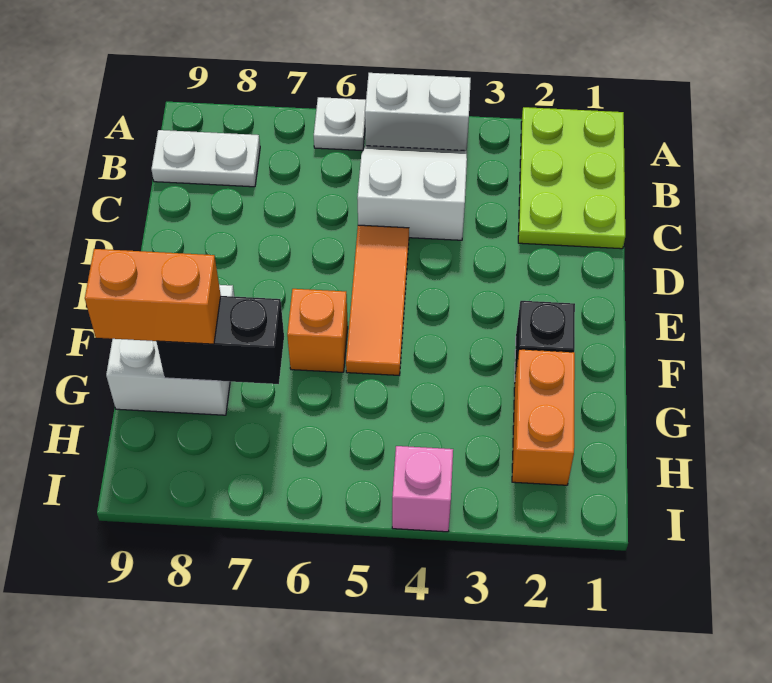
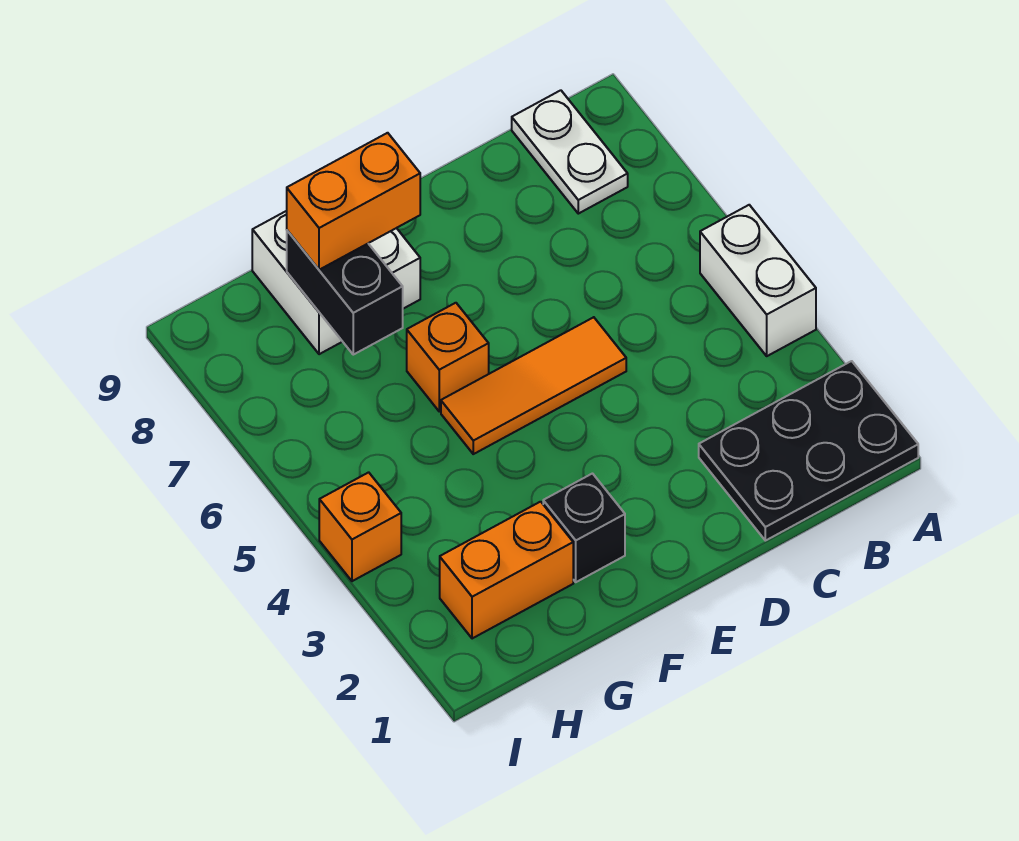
lime 2x3 plate [518,107,625,249] -> black 2x3 plate [699,361,918,541]
white 1x1 plate [314,97,366,151] -> none
white 2x2 slope [357,146,467,240] -> none
orange 1x2 brick [85,249,221,344] -> orange 1x2 brick turned to [287,133,420,270]
pink 1x1 brick [392,446,453,532] -> orange 1x1 brick [319,472,401,581]

